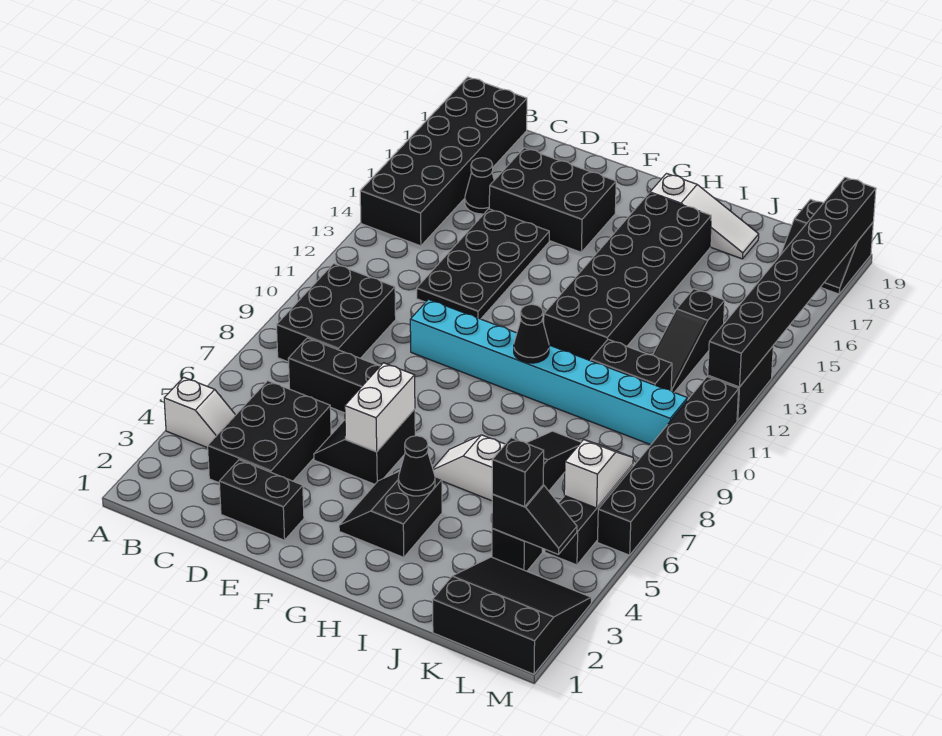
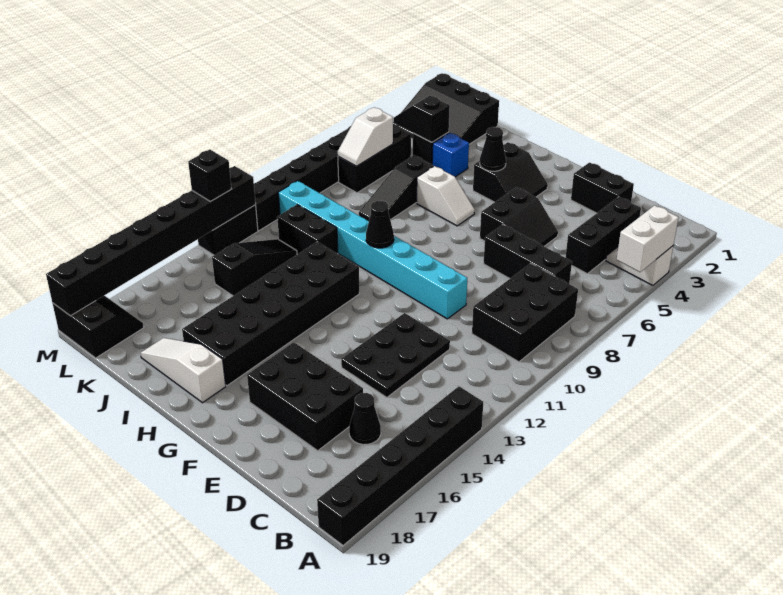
black 2x6 brick [360,77,527,246] -> black 1x6 brick [317,386,483,545]
black 2x3 brick [208,381,331,483] -> black 1x3 brick [566,197,641,274]
black 2x4 plate [417,209,549,319] -> black 2x3 plate [341,313,450,397]
white 1x2 brick [345,363,415,452] -> white 1x2 brick moved to [617,205,679,272]
none -> blue 1x1 brick [432,133,469,177]
black 1x1 brick [492,438,544,507] -> black 1x1 brick moved to [188,149,231,202]

